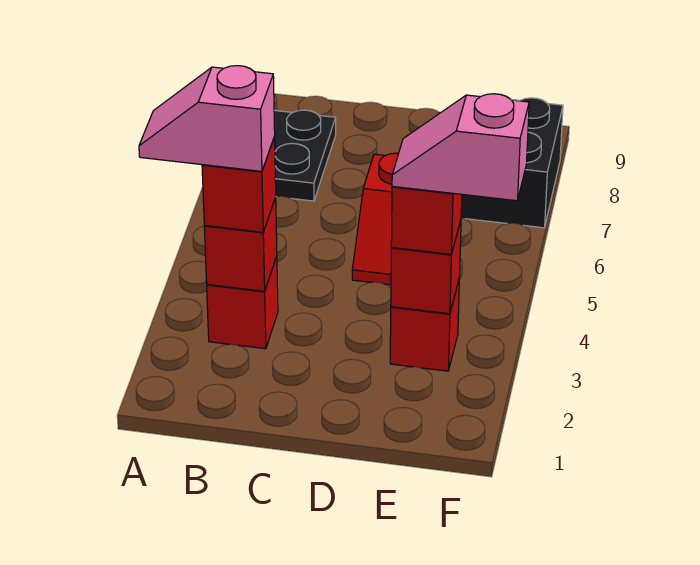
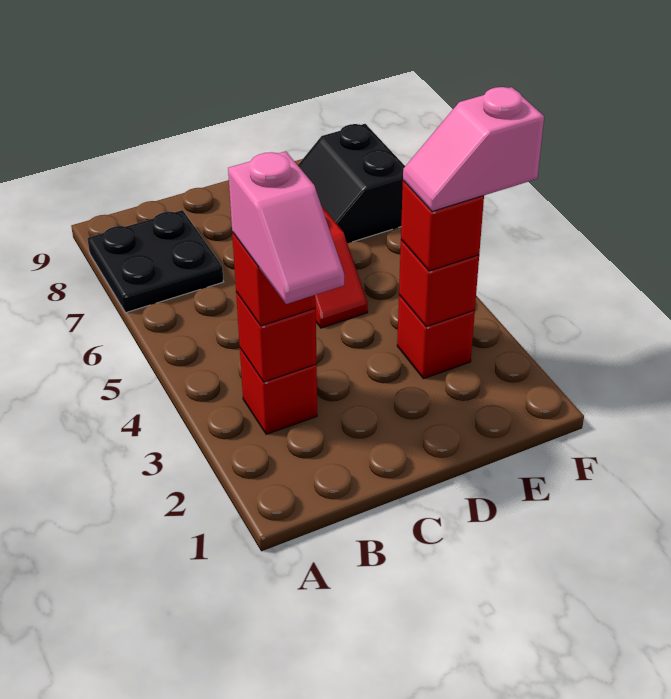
pink 1x2 slope [139,66,275,171] -> pink 1x2 slope turned to [228,151,344,304]

